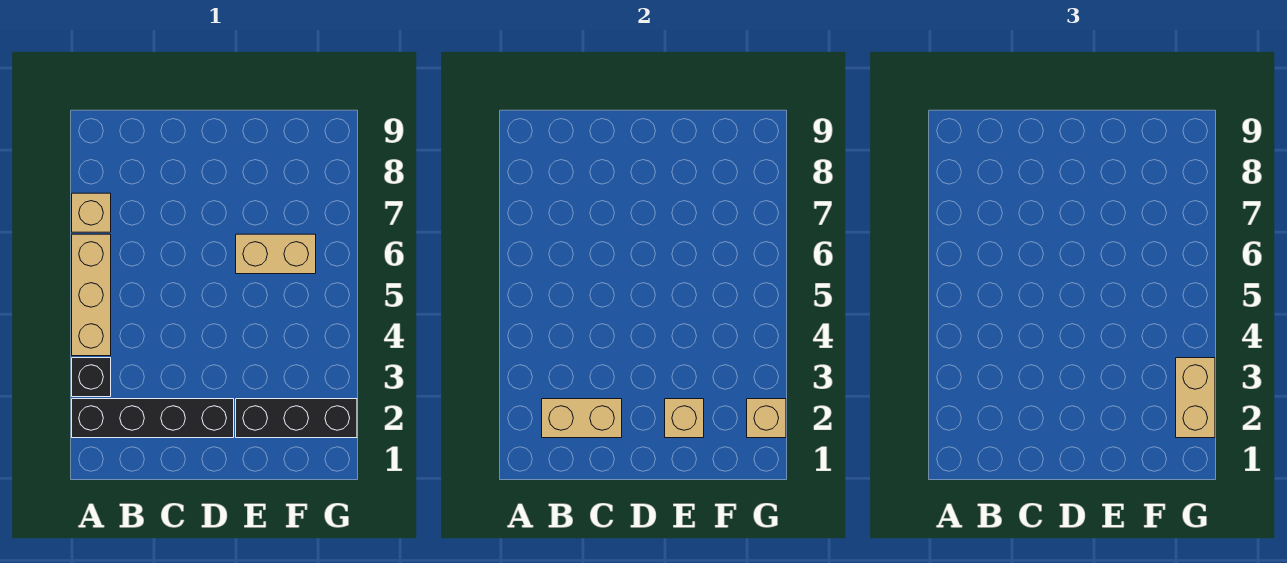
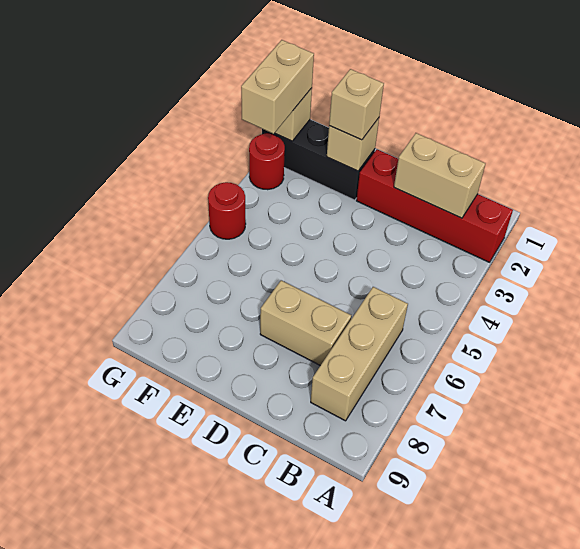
black 1x4 brick [72,399,234,438] -> red 1x4 brick [356,149,513,262]
black 1x1 brick [72,358,111,397] -> none
tan 1x3 brick [72,234,111,356] -> tan 1x3 brick moved to [311,287,408,421]
tan 1x1 brick [72,193,111,232] -> tan 1x1 brick moved to [329,69,384,140]
tan 1x2 brick [236,234,316,274] -> tan 1x2 brick moved to [260,280,351,366]
none -> red 1x1 round brick [249,133,285,190]
none -> red 1x1 round brick [208,182,246,239]

